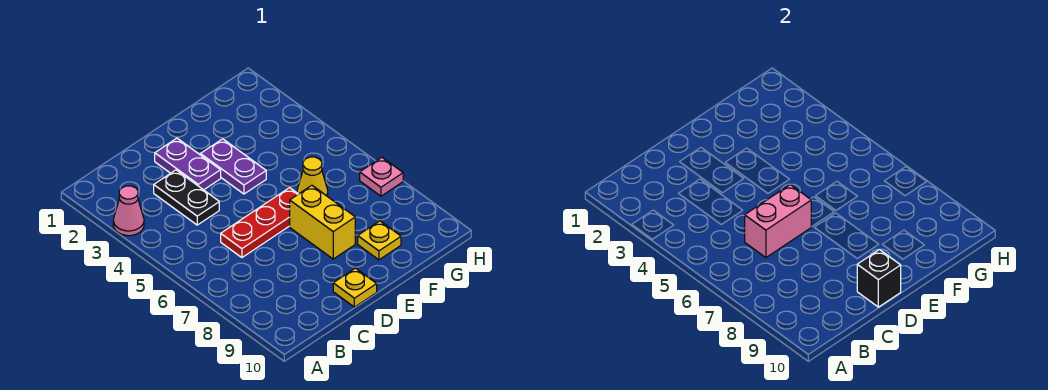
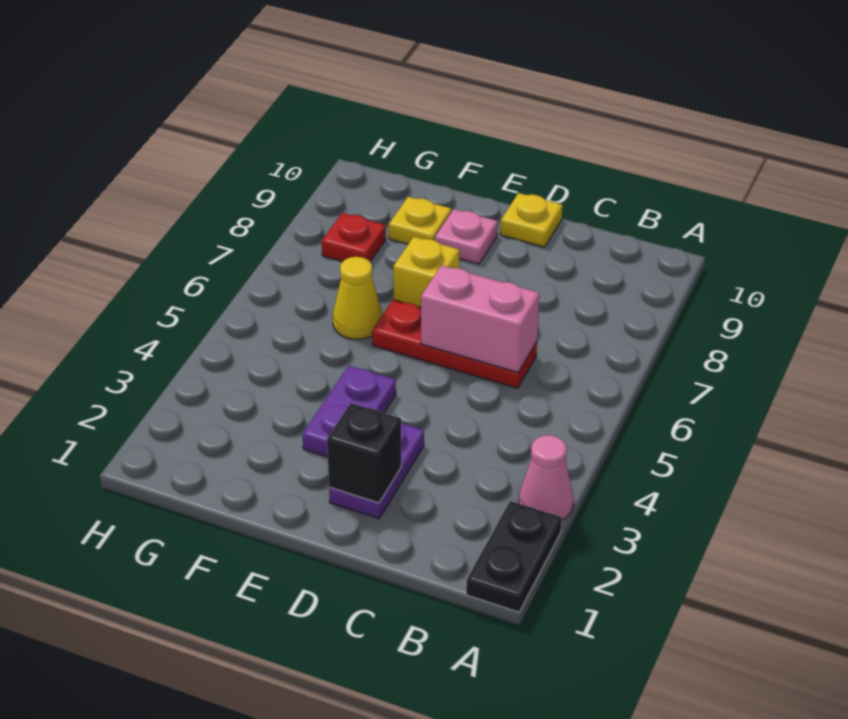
black 1x2 plate [154,170,219,225] -> black 1x2 plate moved to [466,501,562,612]
black 1x1 brick [857,250,901,307] -> black 1x1 brick moved to [327,403,401,503]
yellow 1x2 brick [290,185,355,259] -> yellow 1x1 brick [393,237,459,308]
none -> red 1x1 plate [322,213,386,262]
pink 1x1 plate [360,158,403,196] -> pink 1x1 plate moved to [435,209,498,264]

